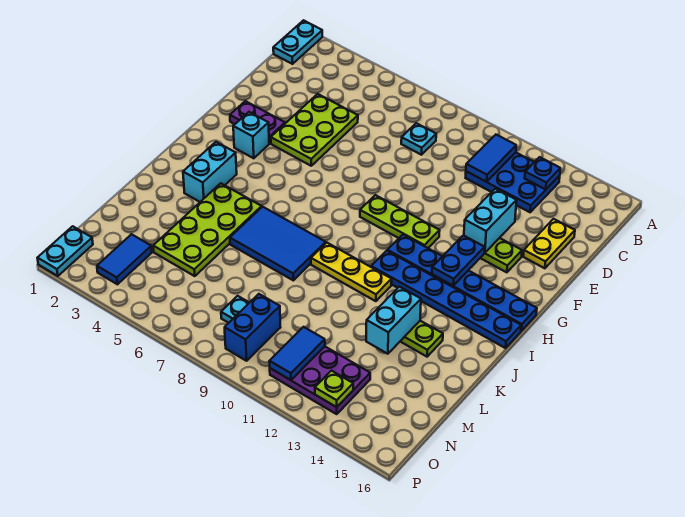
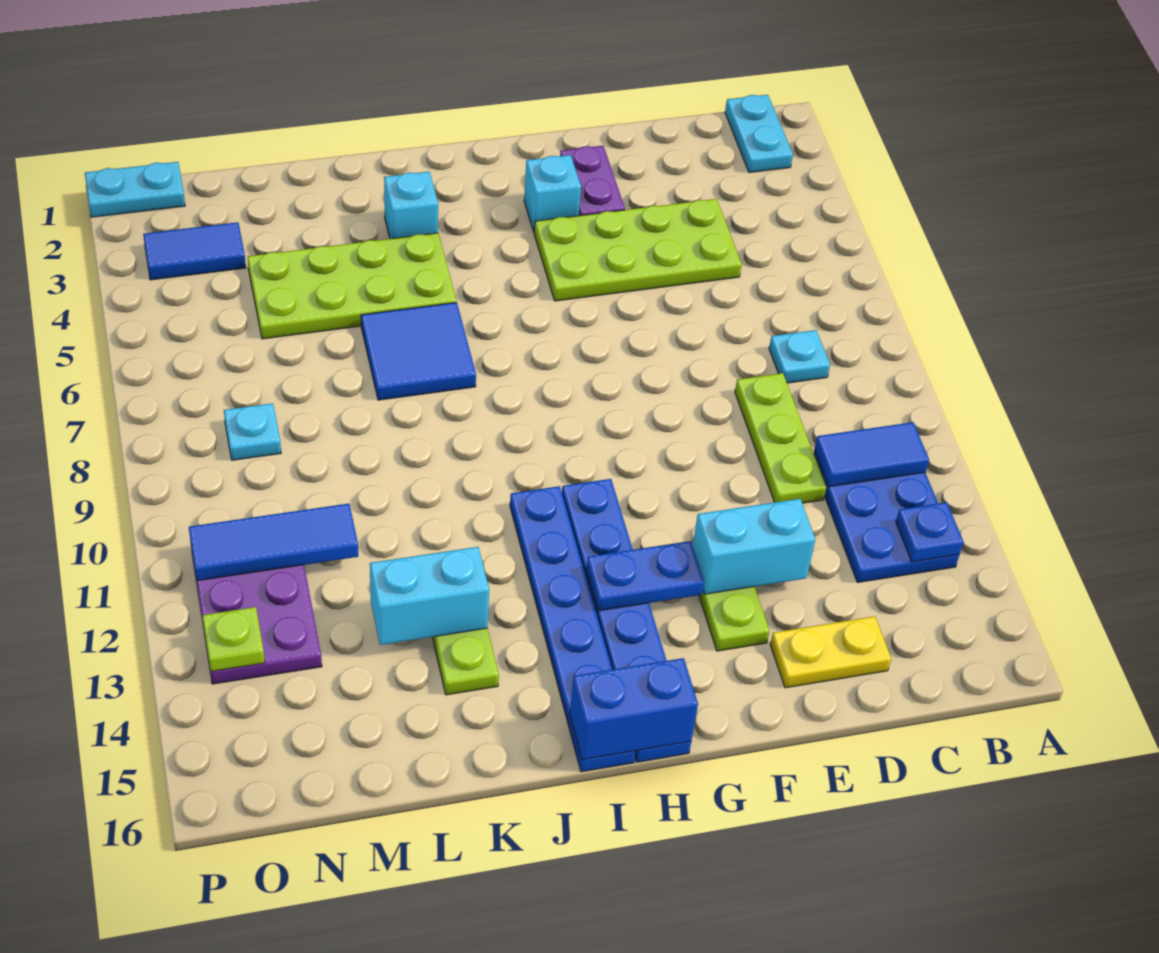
cyan 1x2 plate [273,20,322,64] -> cyan 1x2 plate turned to [725,95,793,173]
lime 2x3 plate [271,94,358,166] -> lime 2x4 plate [534,199,742,301]
lime 1x3 plate [360,195,440,248] -> lime 1x3 plate moved to [735,373,826,503]
cyan 1x2 brick [183,142,237,202] -> cyan 1x1 brick [384,172,438,239]
blue 2x3 tile [230,207,326,280] -> blue 2x2 tile [361,302,476,400]
yellow 1x3 plate [311,243,392,301] -> none
blue 1x2 brick [225,294,280,361] -> blue 1x2 brick moved to [570,658,698,760]
blue 1x2 tile [269,327,325,380] -> blue 1x3 tile [189,504,358,581]

